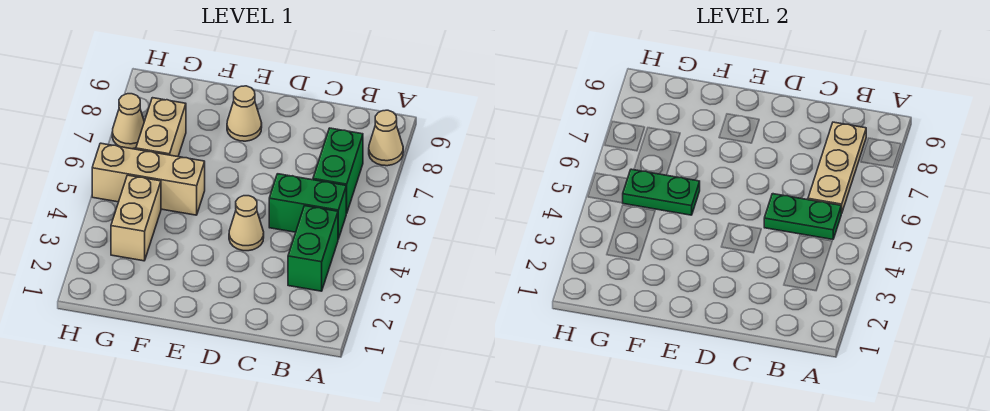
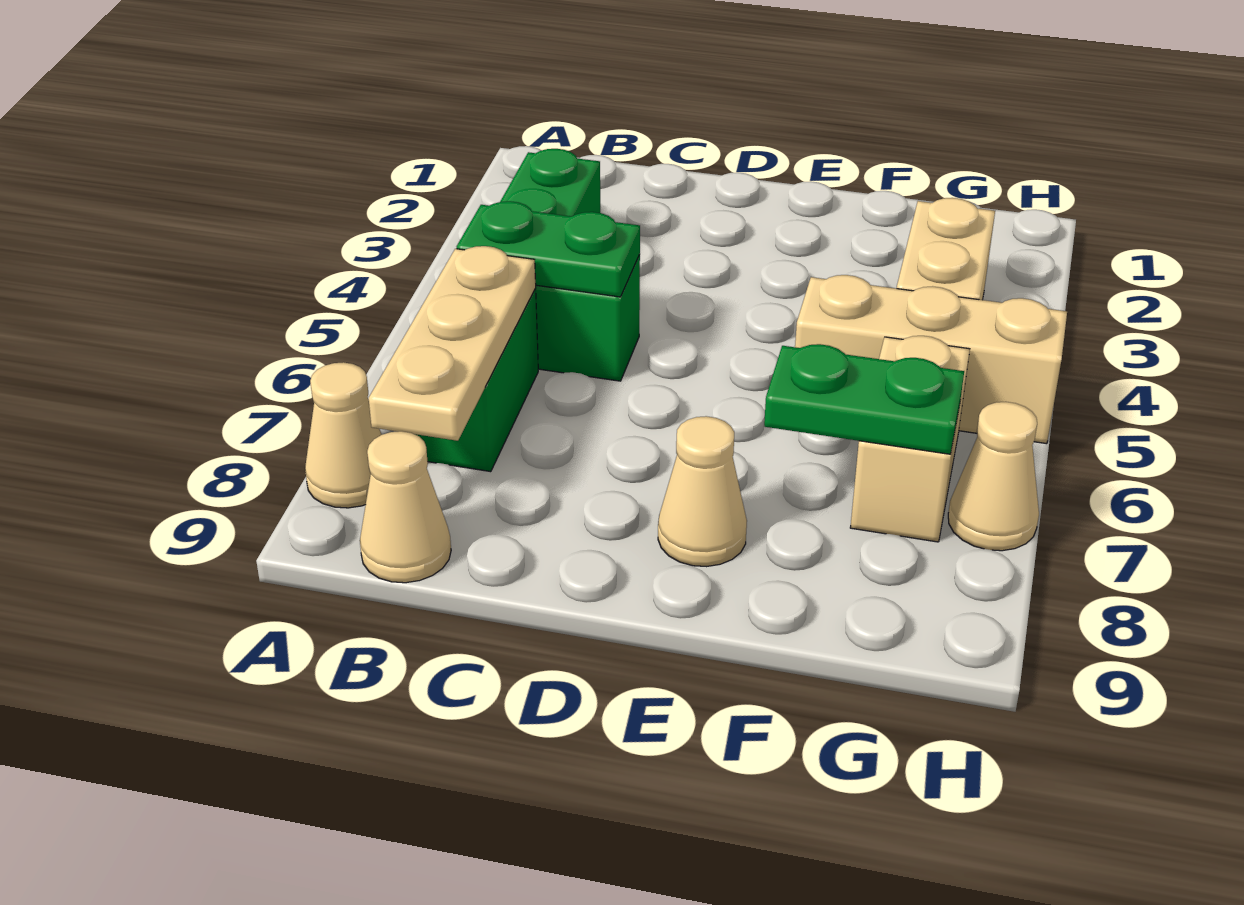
tan 1x1 cone [229,196,264,251] -> tan 1x1 cone moved to [360,431,451,583]
green 1x2 plate [623,169,700,215] -> green 1x2 plate moved to [764,344,964,454]

